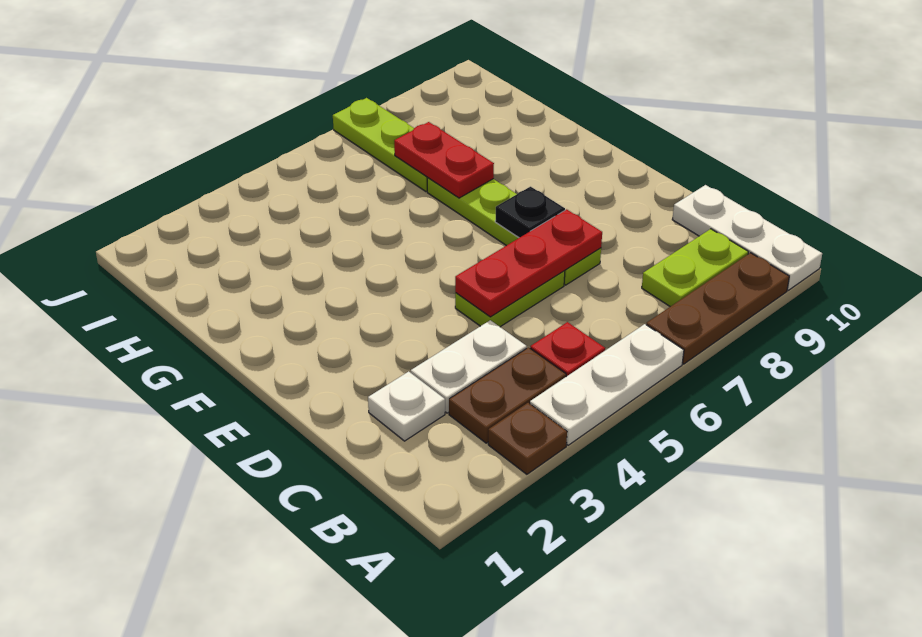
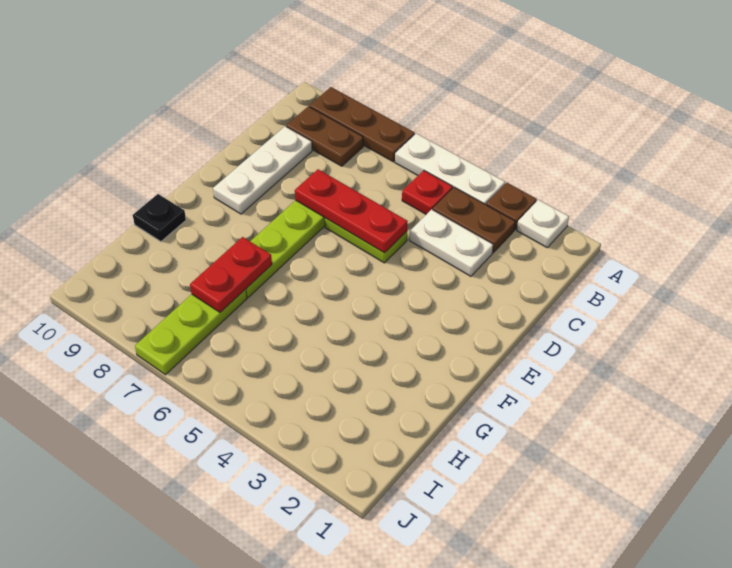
white 1x3 plate [672,185,822,290] -> white 1x3 plate moved to [213,126,312,214]
lime 1x2 plate [642,229,748,307] -> brown 1x2 plate [286,106,363,166]
white 1x1 plate [368,371,445,441] -> white 1x1 plate moved to [517,200,569,247]
black 1x1 plate [495,187,565,238] -> black 1x1 plate moved to [133,194,186,242]

